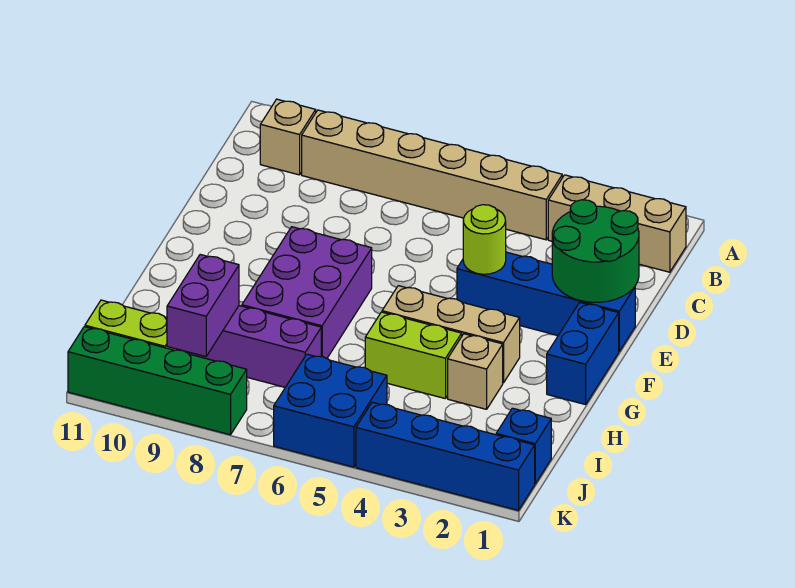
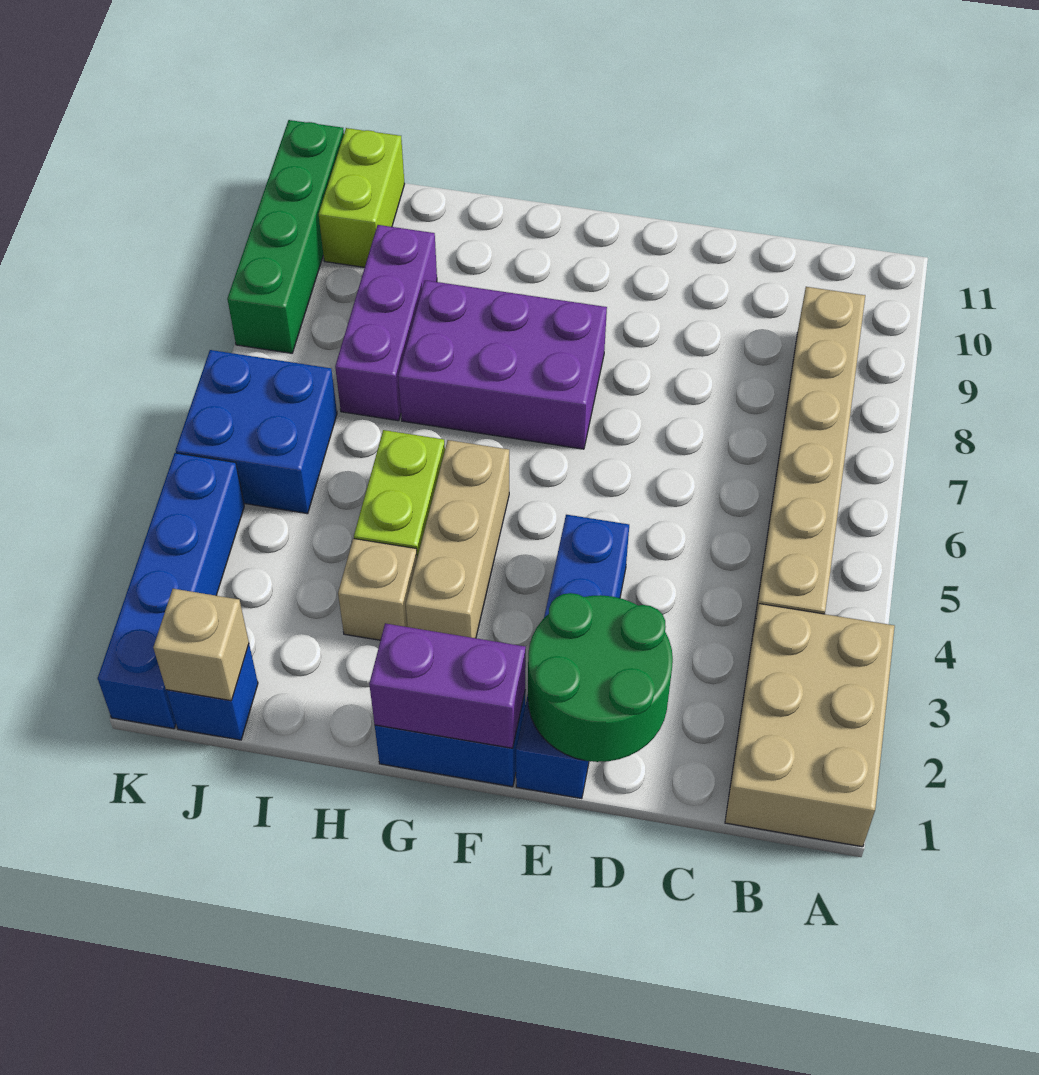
tan 1x3 brick [548,175,686,272] -> tan 2x3 brick [725,604,895,847]
tan 1x1 brick [260,99,316,175] -> tan 1x1 brick moved to [153,589,249,701]
lime 1x1 round brick [463,205,506,274] -> none
purple 1x2 brick [167,255,239,357] -> purple 1x2 brick moved to [369,623,526,748]

